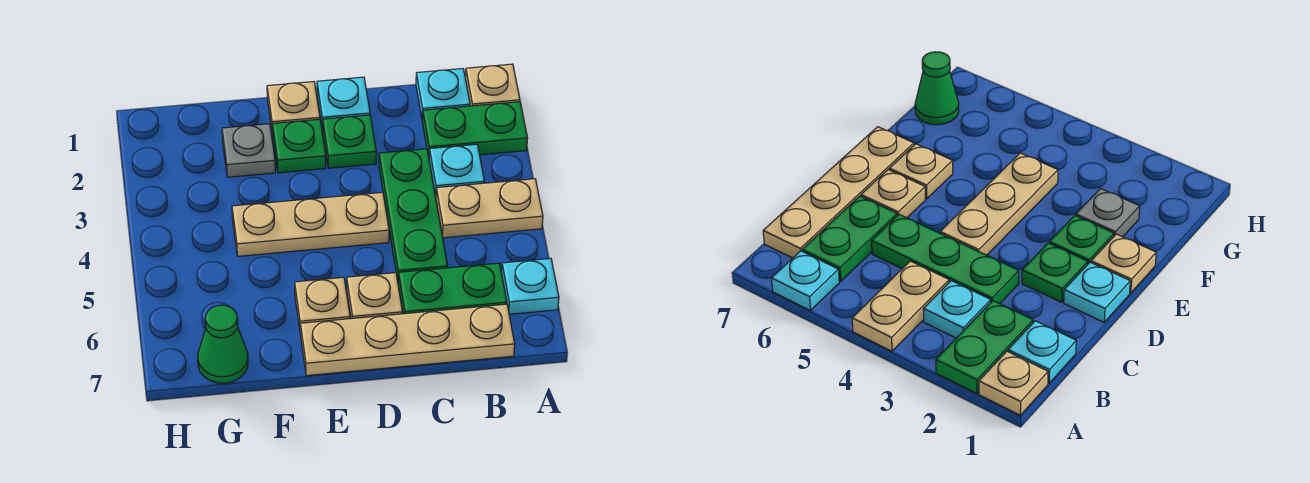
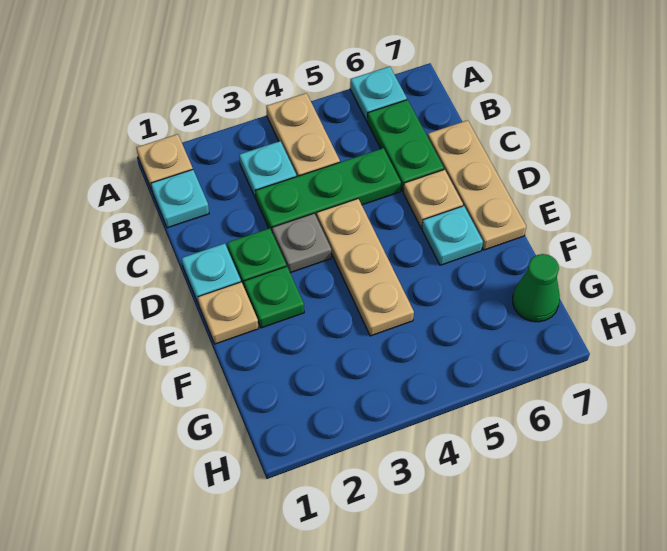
green 1x2 plate [423,102,528,156] -> none
tan 1x4 plate [300,304,515,376] -> tan 1x3 plate [428,120,526,250]
tan 1x1 plate [295,277,350,328] -> cyan 1x1 plate [422,206,483,265]
grey 1x1 plate [222,124,275,177] -> grey 1x1 plate moved to [272,213,331,273]

